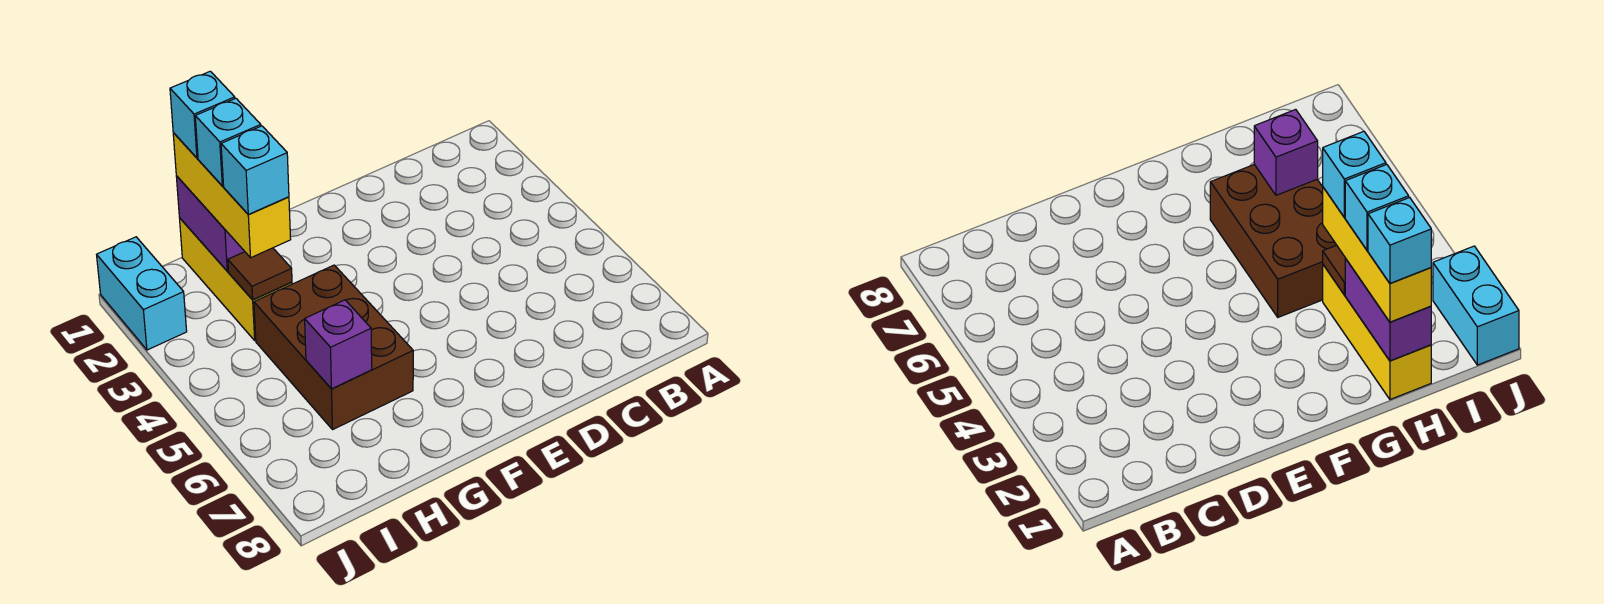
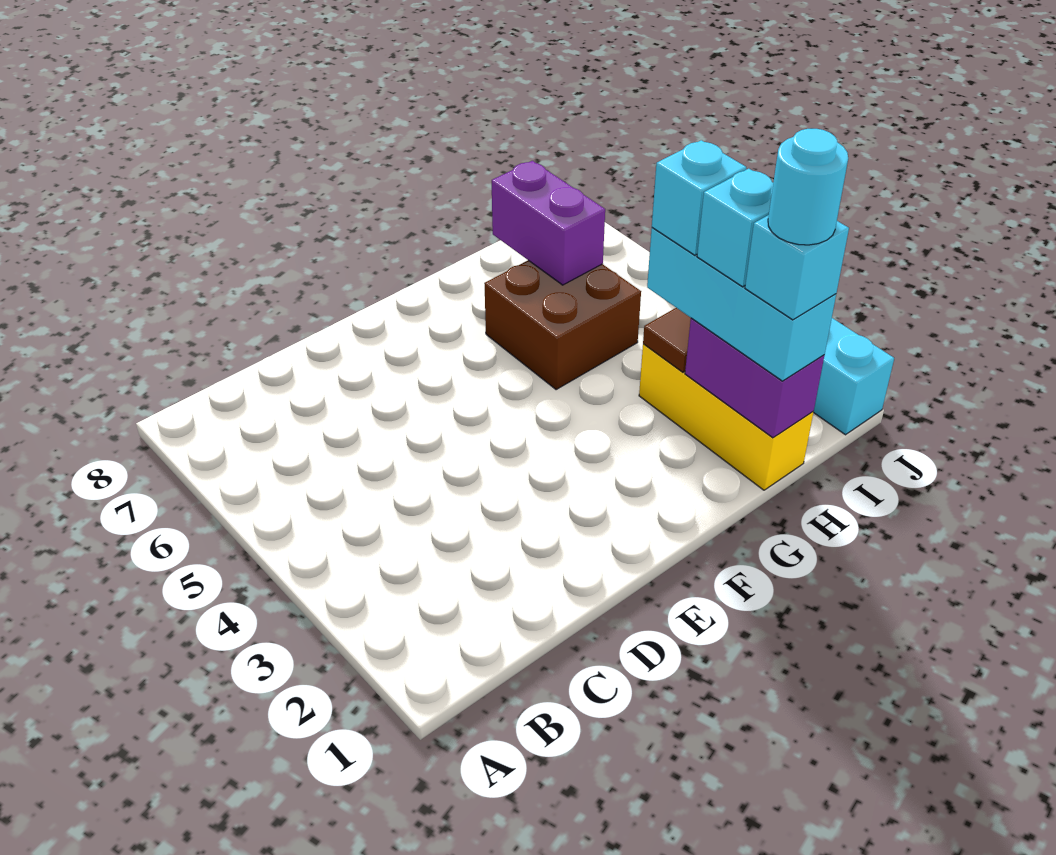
brown 2x3 brick [254,265,413,429] -> brown 2x2 brick [484,260,641,390]
yellow 1x3 brick [173,132,291,258] -> cyan 1x3 brick [647,228,836,381]
none -> cyan 1x1 round brick [768,129,848,245]
purple 1x1 brick [305,300,372,389] -> purple 1x2 brick [492,161,605,285]

